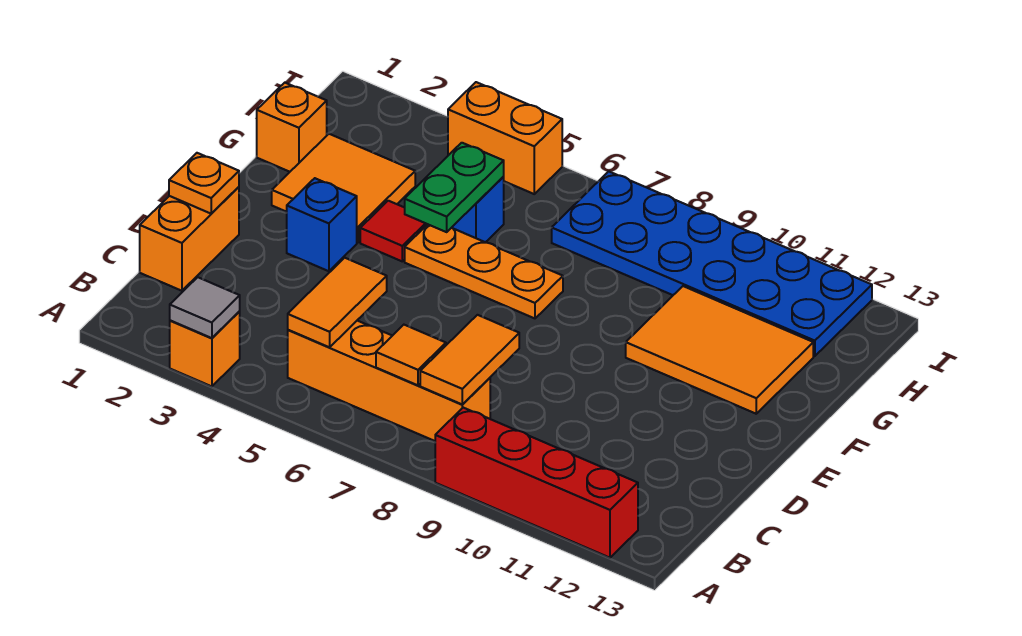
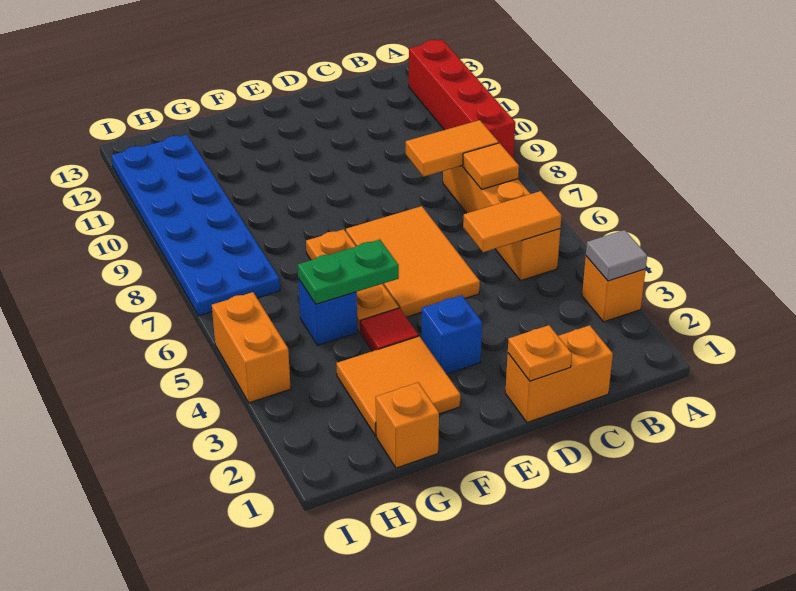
orange 2x3 tile [626,286,813,414] -> orange 2x3 tile moved to [346,206,480,317]

